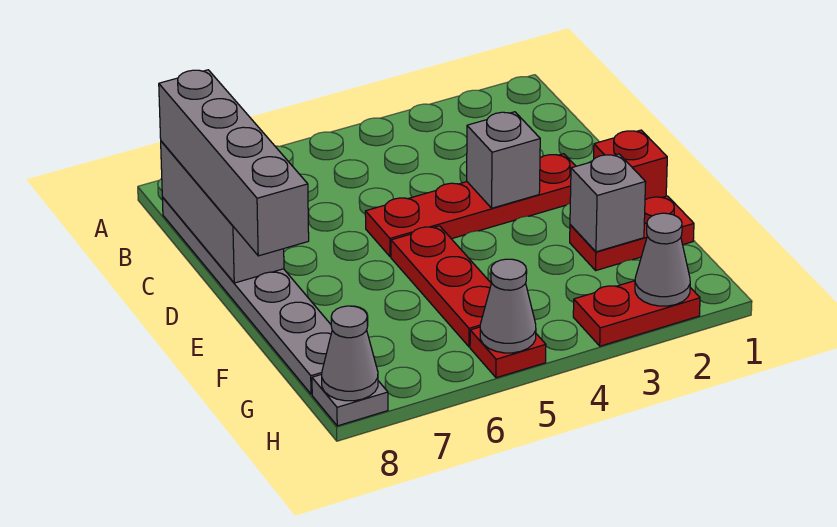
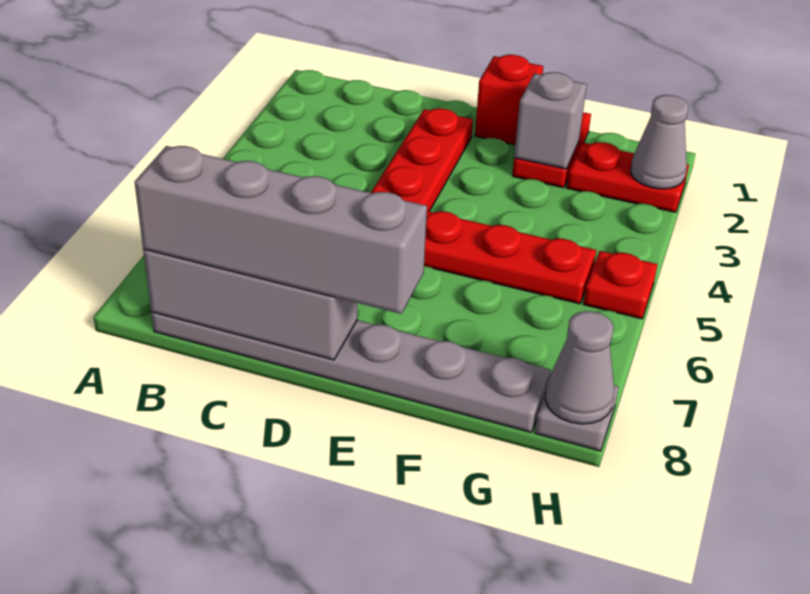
grey 1x1 brick [467,112,540,208] -> none
red 1x2 plate [573,281,700,346] -> red 1x2 plate turned to [567,142,689,212]
grey 1x1 cone [480,259,536,353] -> none

